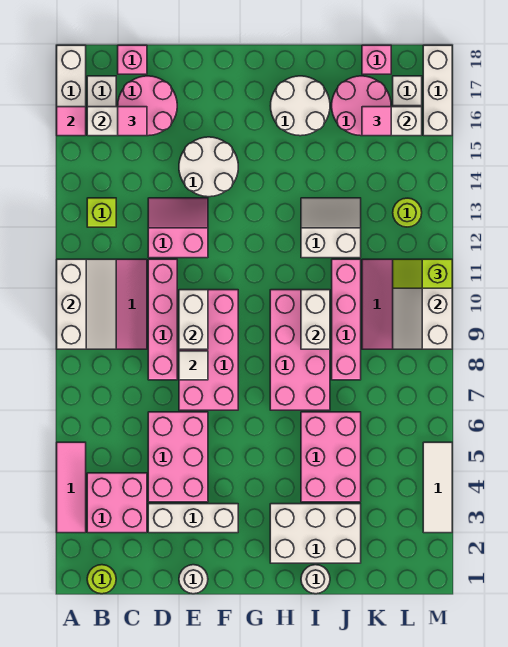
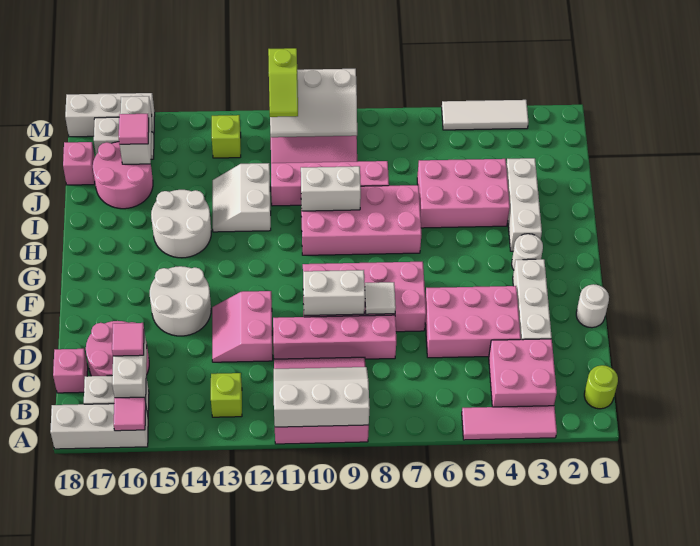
white 2x3 brick [270,504,361,563] -> white 1x3 brick [506,158,542,251]
white 2x2 round brick [271,76,330,136] -> white 2x2 round brick moved to [151,190,211,258]
white 1x1 round brick [301,565,330,594] -> white 1x1 round brick moved to [512,234,543,270]
lime 1x1 round brick [393,198,422,227] -> lime 1x1 brick [212,115,241,158]

